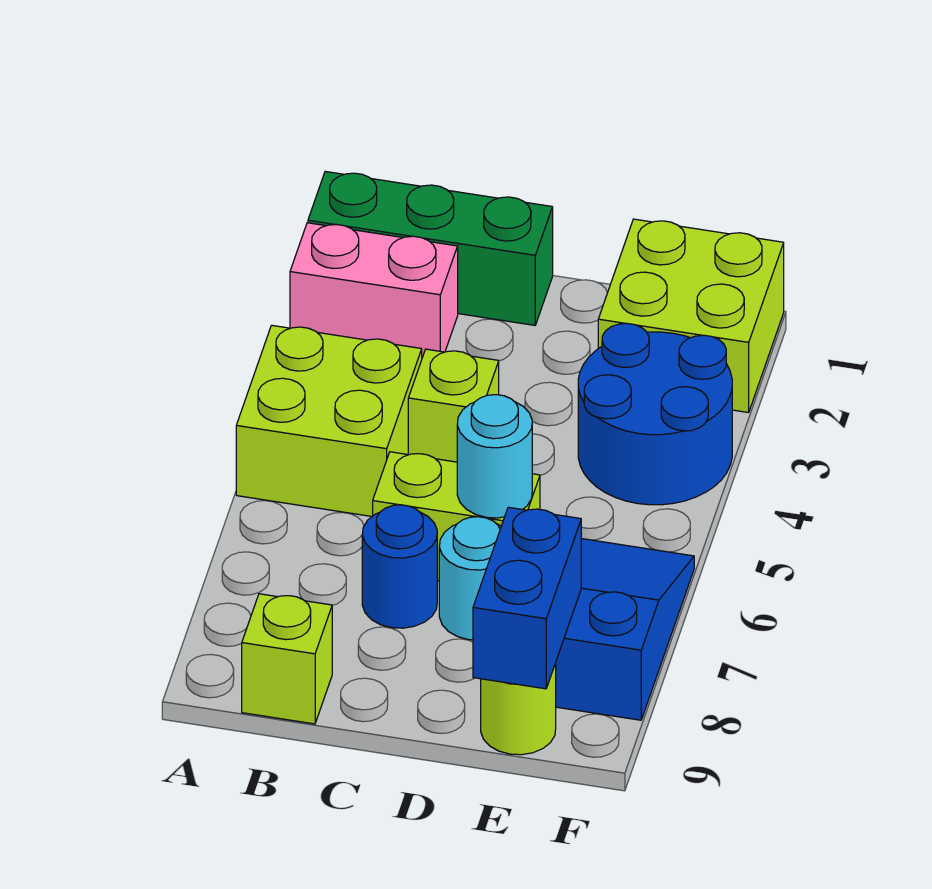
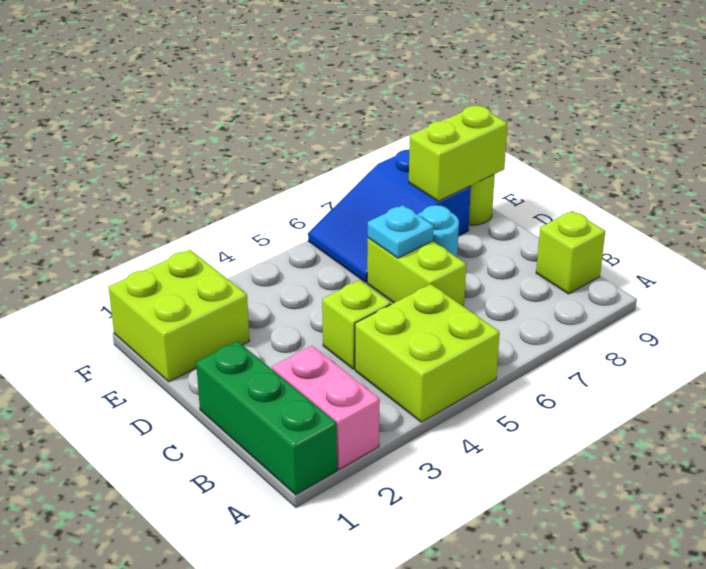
blue 1x1 round brick [362,505,437,628] -> none
cyan 1x1 round brick [457,395,532,518] -> cyan 1x1 plate [368,205,434,258]
blue 2x2 round brick [578,323,732,505] -> none
blue 1x2 brick [473,507,581,689] -> lime 1x2 brick [409,106,508,201]

